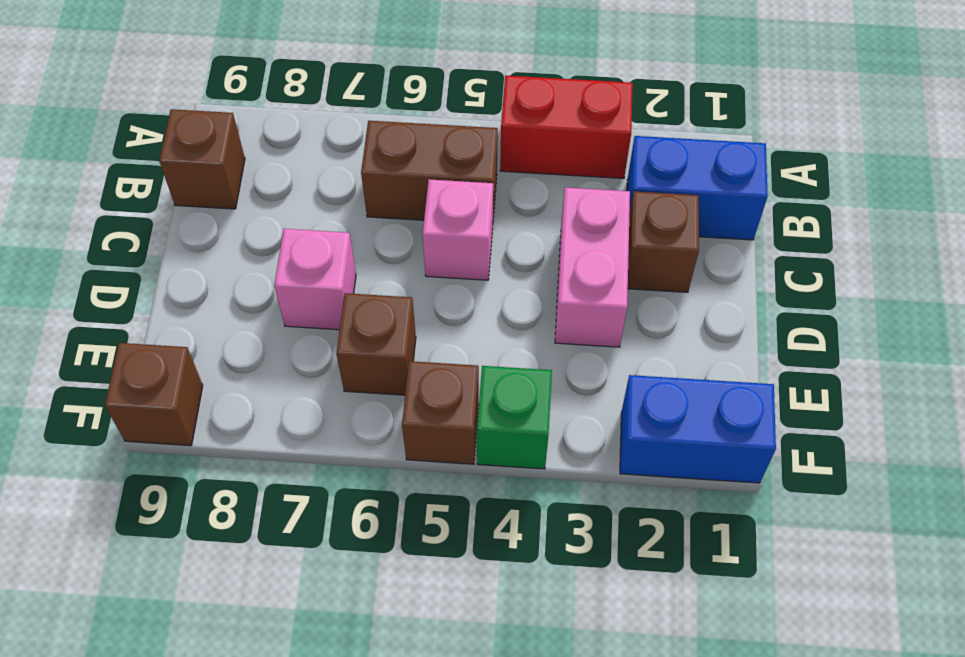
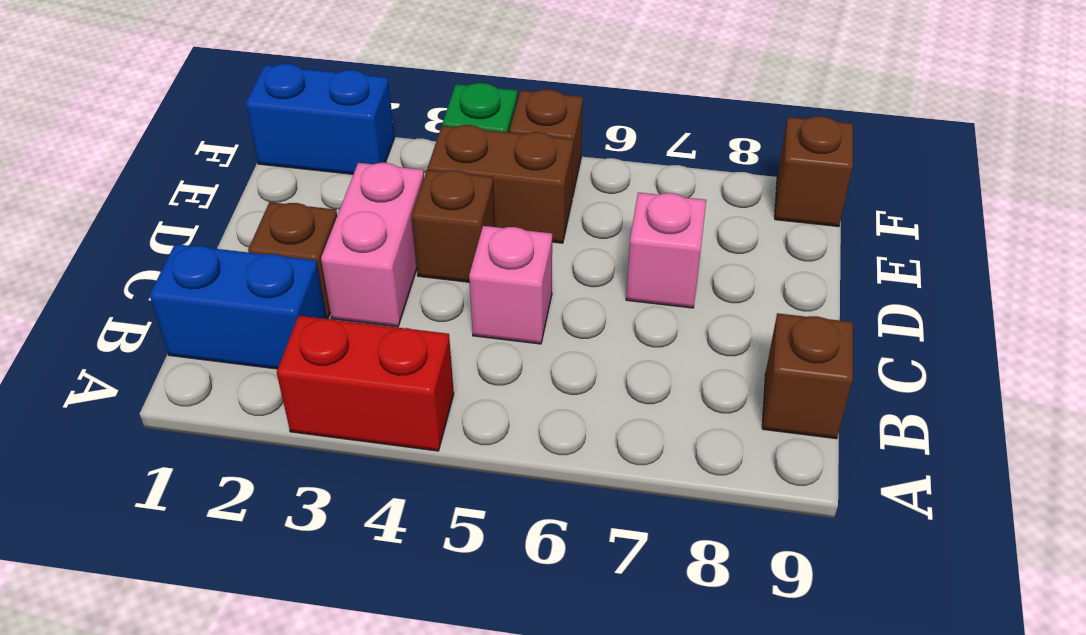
brown 1x2 brick [361,121,498,220] -> brown 1x2 brick moved to [428,125,573,243]
brown 1x1 brick [336,293,416,395] -> brown 1x1 brick moved to [412,170,495,282]

